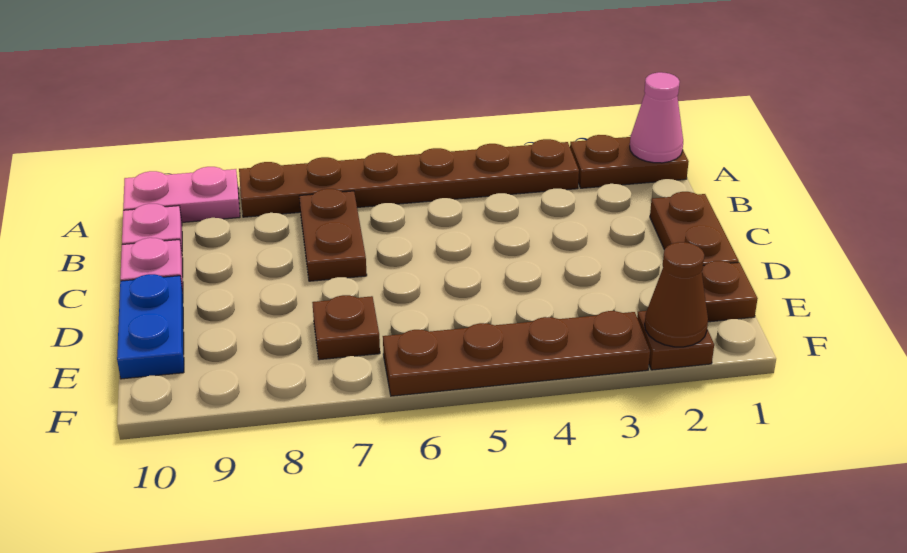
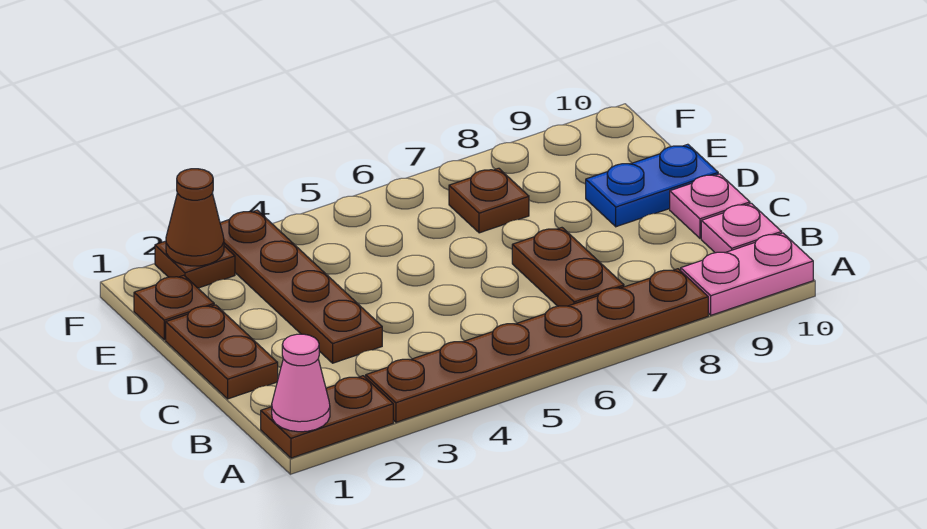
blue 1x2 plate [117,274,184,379] -> blue 1x2 plate turned to [586,144,718,227]
brown 1x4 plate [383,311,650,396] -> brown 1x4 plate turned to [220,210,382,363]

